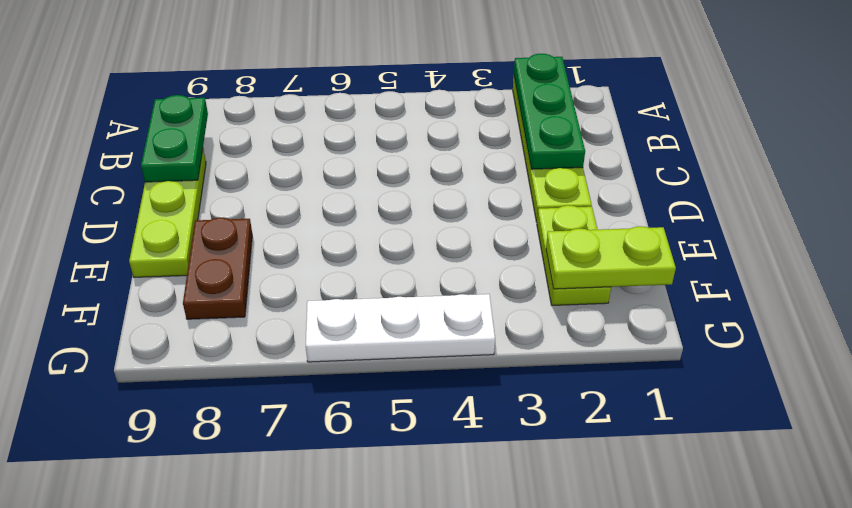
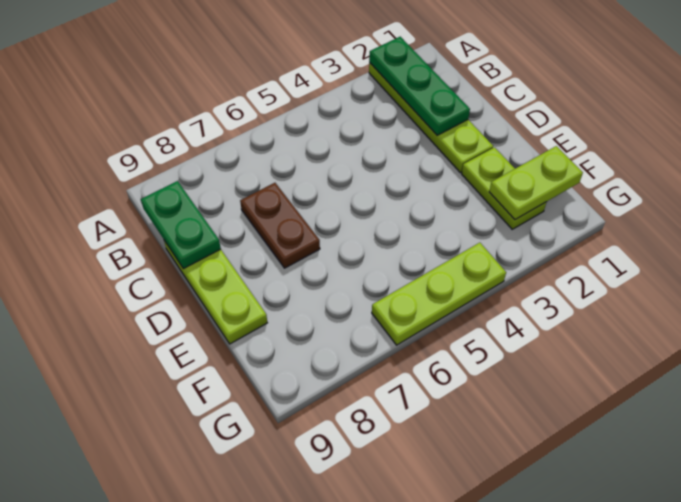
brown 1x2 plate [183,218,252,319] -> brown 1x2 plate moved to [240,183,320,268]
white 1x3 plate [306,294,495,362] -> lime 1x3 plate [372,243,506,345]

